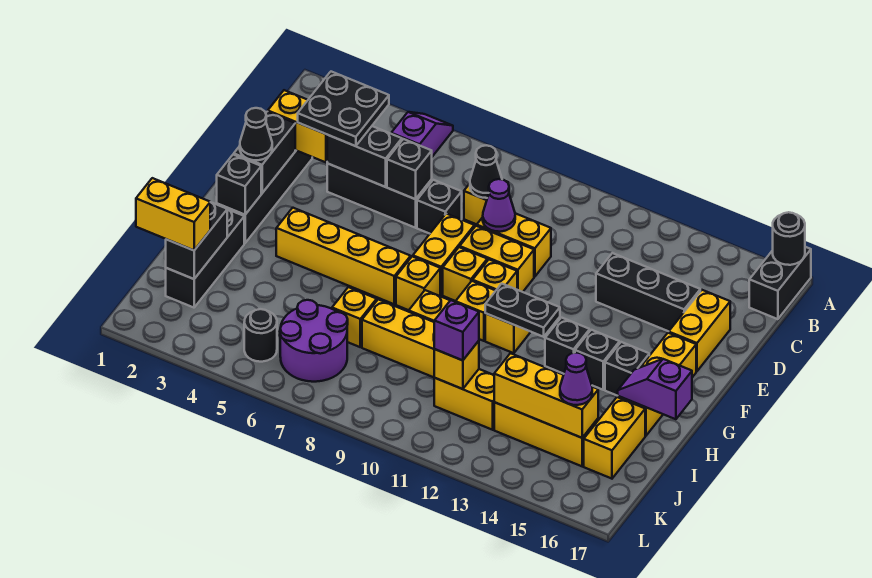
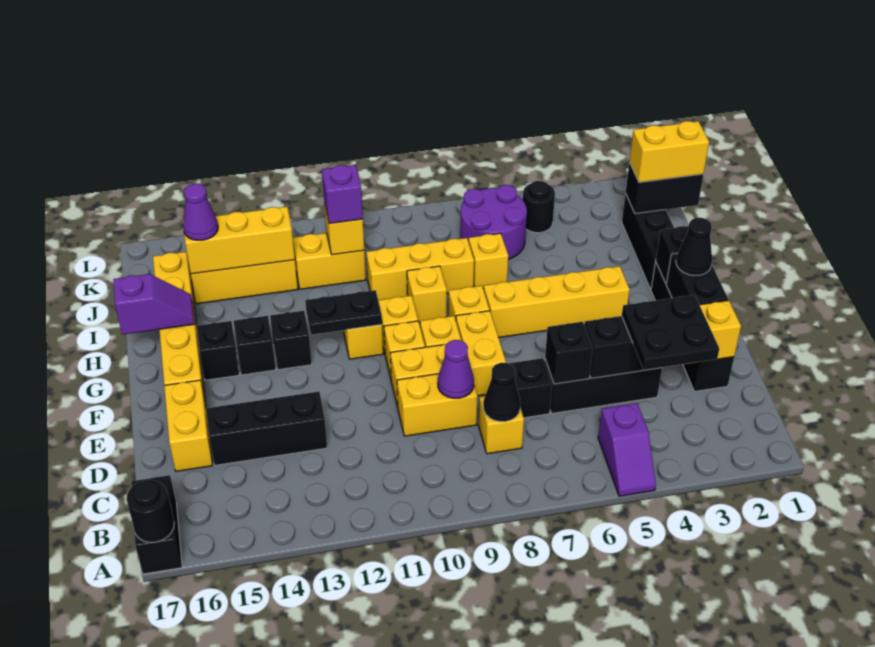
black 1x2 brick [166,202,227,279] -> black 1x2 brick turned to [626,163,704,214]

